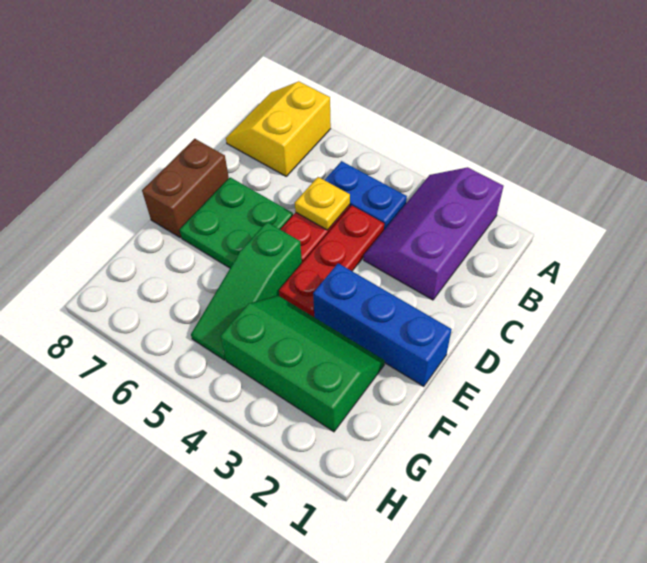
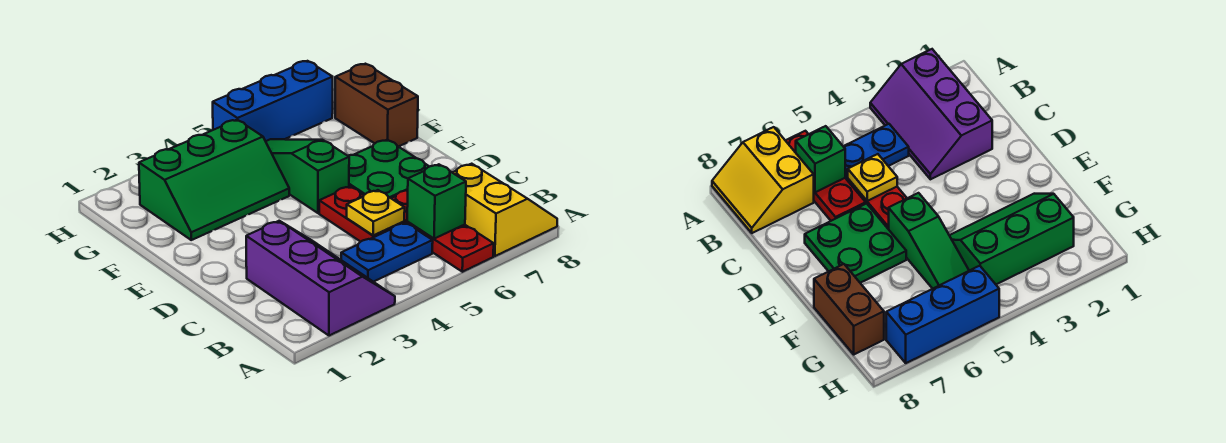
none -> green 1x1 brick [407,164,466,239]
red 1x3 plate [279,206,384,317] -> red 1x3 plate moved to [391,191,494,272]
brown 1x2 brick [142,139,229,238] -> brown 1x2 brick moved to [335,64,418,147]
blue 1x3 brick [313,263,452,386] -> blue 1x3 brick moved to [213,61,333,141]

